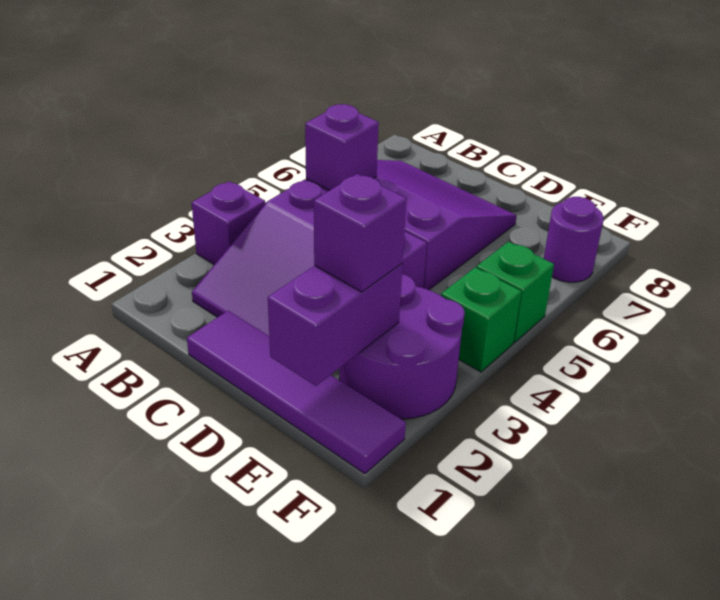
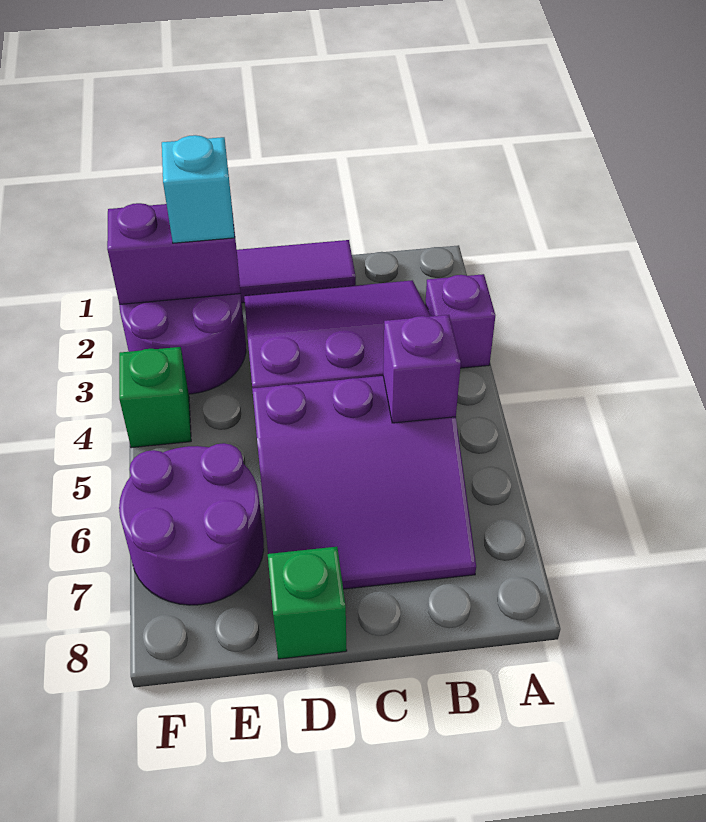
purple 1x2 brick [268,264,403,386] -> purple 1x2 brick turned to [107,203,241,304]
purple 1x1 brick [314,174,407,292] -> cyan 1x1 brick [162,135,235,243]
green 1x1 brick [477,242,554,343] -> green 1x1 brick moved to [268,547,347,659]
purple 1x1 round brick [544,197,604,282] -> purple 2x2 round brick [119,443,264,605]

